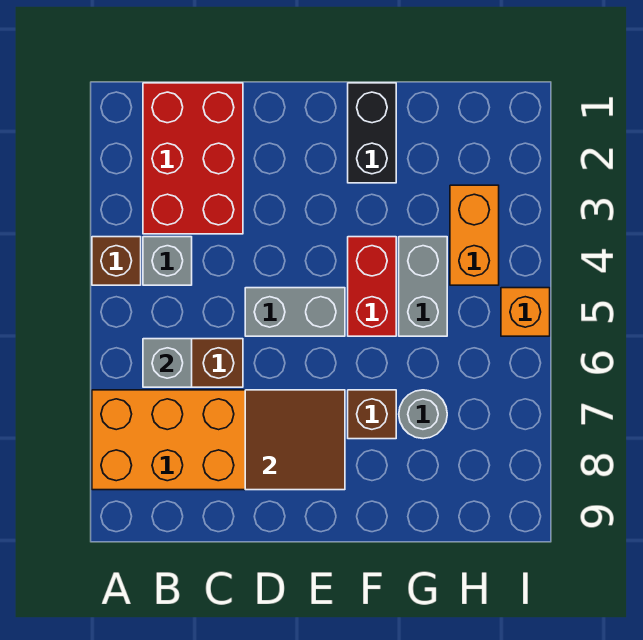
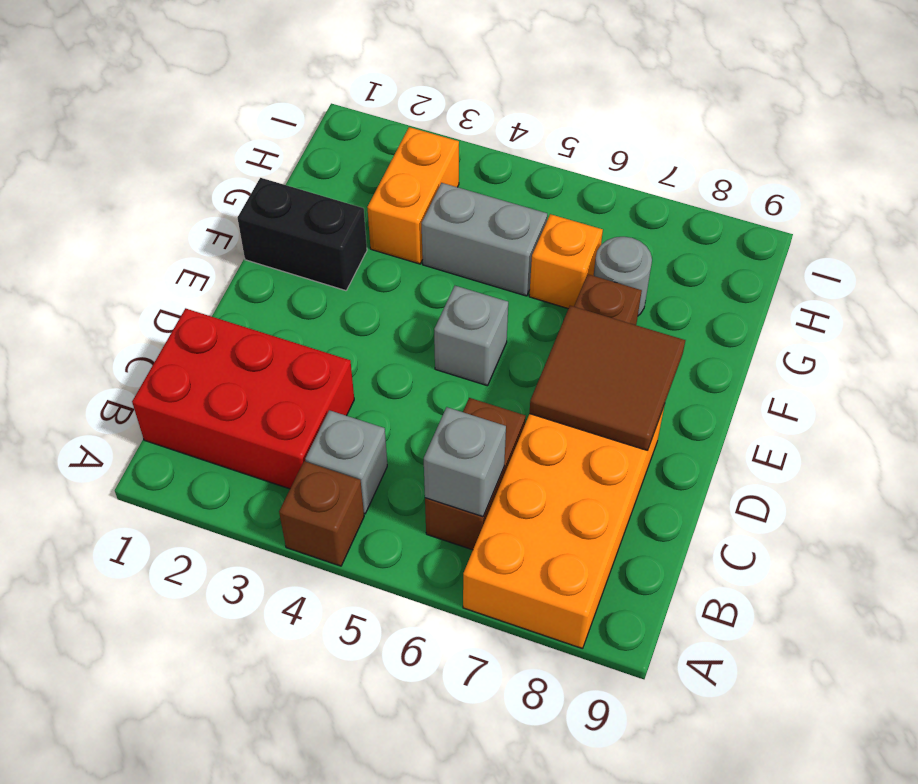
grey 1x2 brick [245,288,345,336] -> grey 1x1 brick [434,286,508,386]
red 1x2 brick [348,237,396,336] -> none
orange 1x2 brick [450,185,499,285] -> orange 1x2 brick turned to [367,127,459,264]
orange 1x1 brick [501,288,550,336] -> orange 1x1 brick moved to [529,214,603,309]

